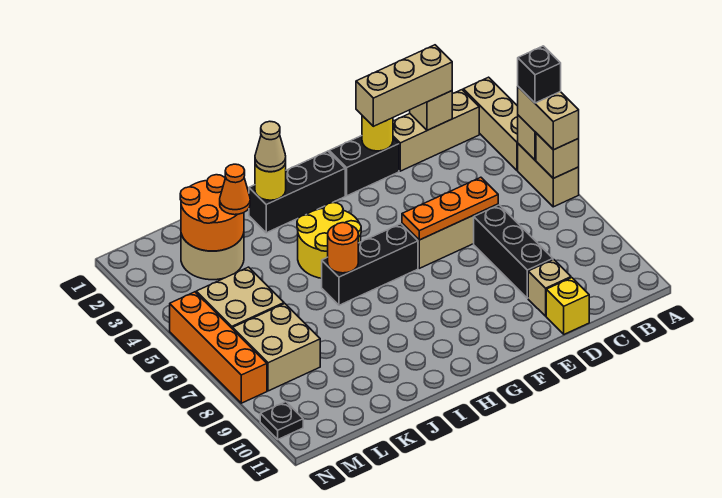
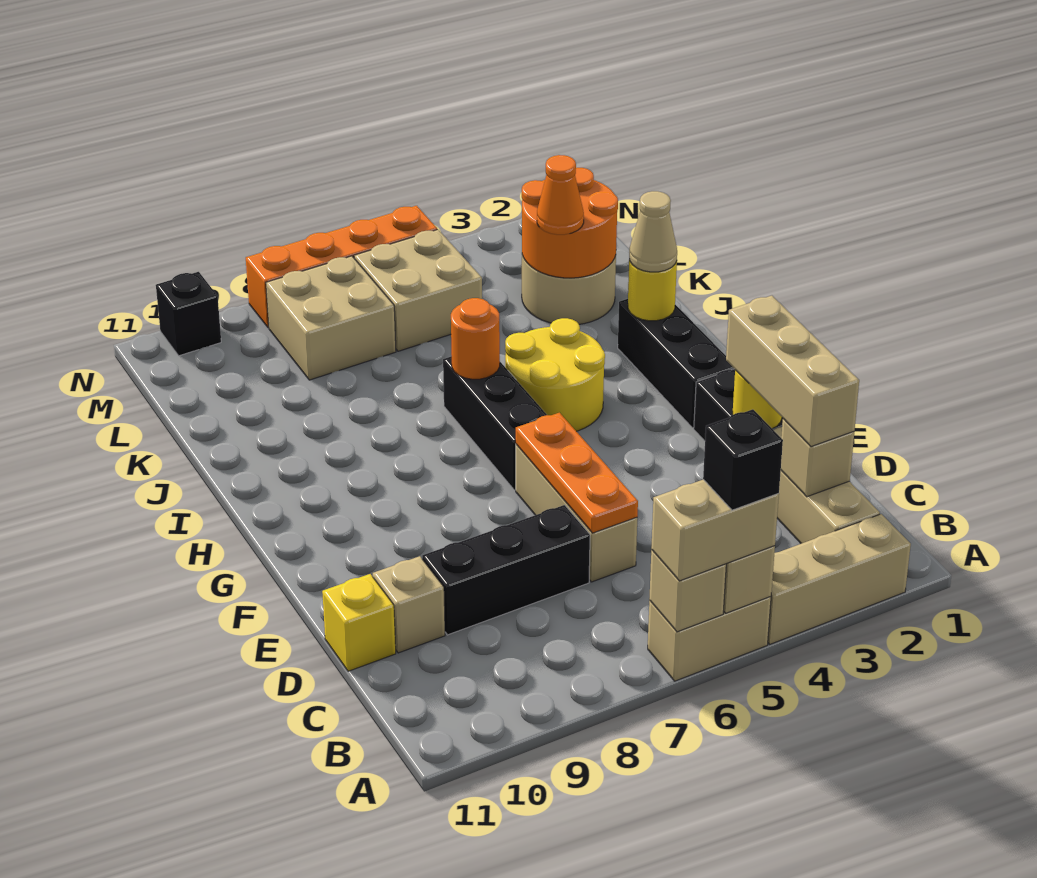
black 1x1 plate [260,402,303,439] -> black 1x1 brick [156,272,221,356]

